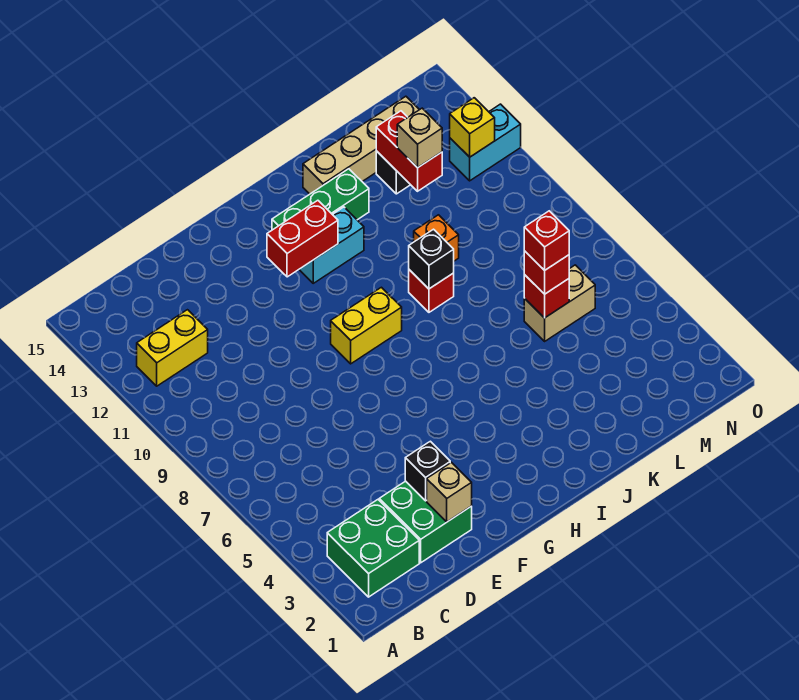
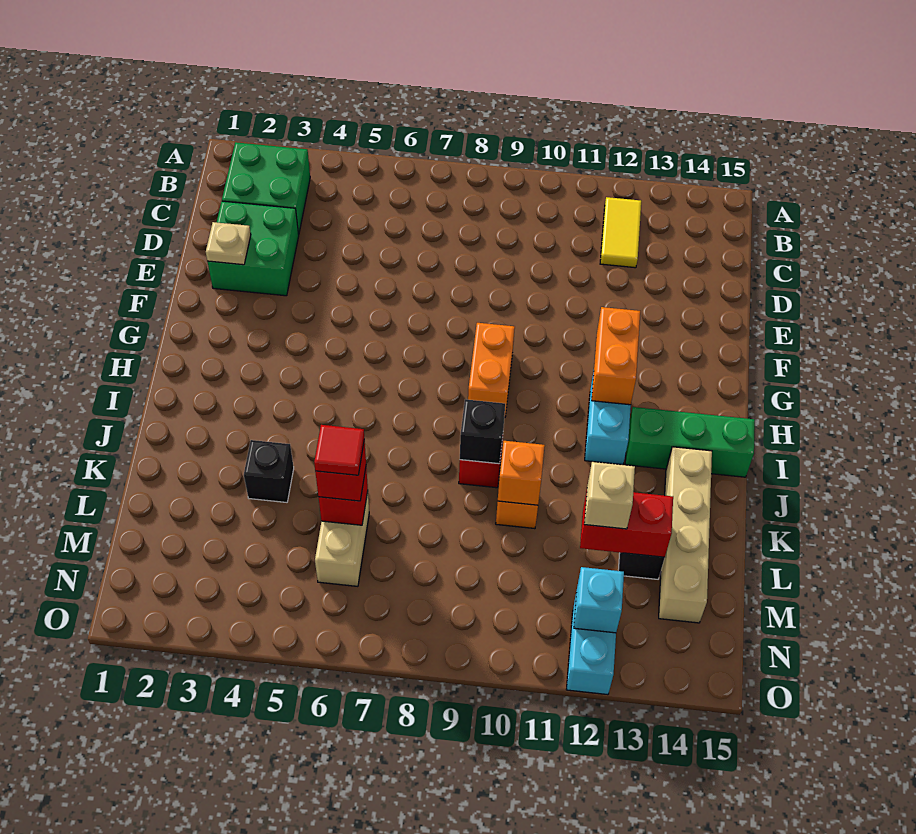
yellow 1x2 brick [137,310,208,386] -> yellow 1x2 tile [600,197,641,268]
tan 1x1 brick [427,462,472,522] -> tan 1x1 plate [206,222,251,265]
black 1x1 brick [405,441,450,501] -> black 1x1 brick moved to [244,440,294,502]
yellow 1x2 brick [331,287,402,364] -> orange 1x2 brick [468,323,515,417]
red 1x2 brick [267,200,338,277] -> orange 1x2 brick [592,307,640,405]
green 1x3 brick [272,169,369,230] -> green 1x3 brick turned to [625,407,755,477]
none -> orange 1x1 brick [498,441,545,505]
red 1x1 brick [524,211,569,270] -> red 1x1 tile [314,425,364,475]
yellow 1x1 brick [450,98,495,157] -> cyan 1x1 brick [574,567,624,633]

